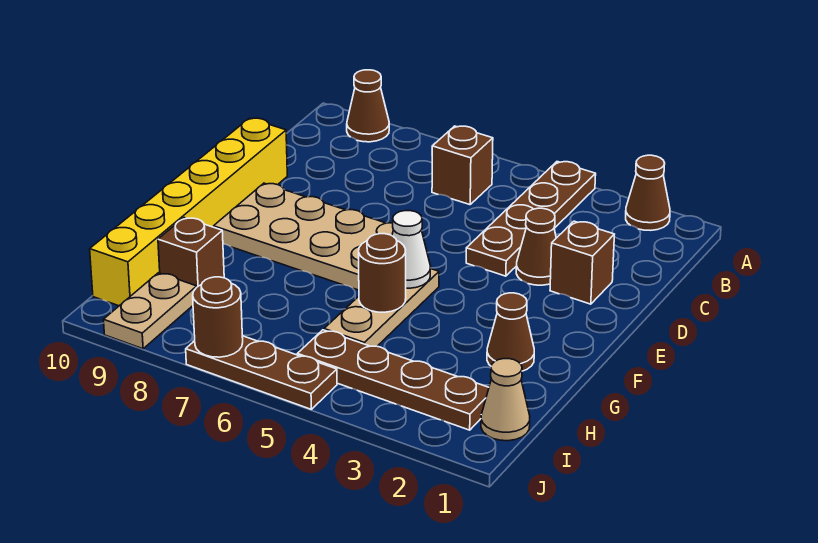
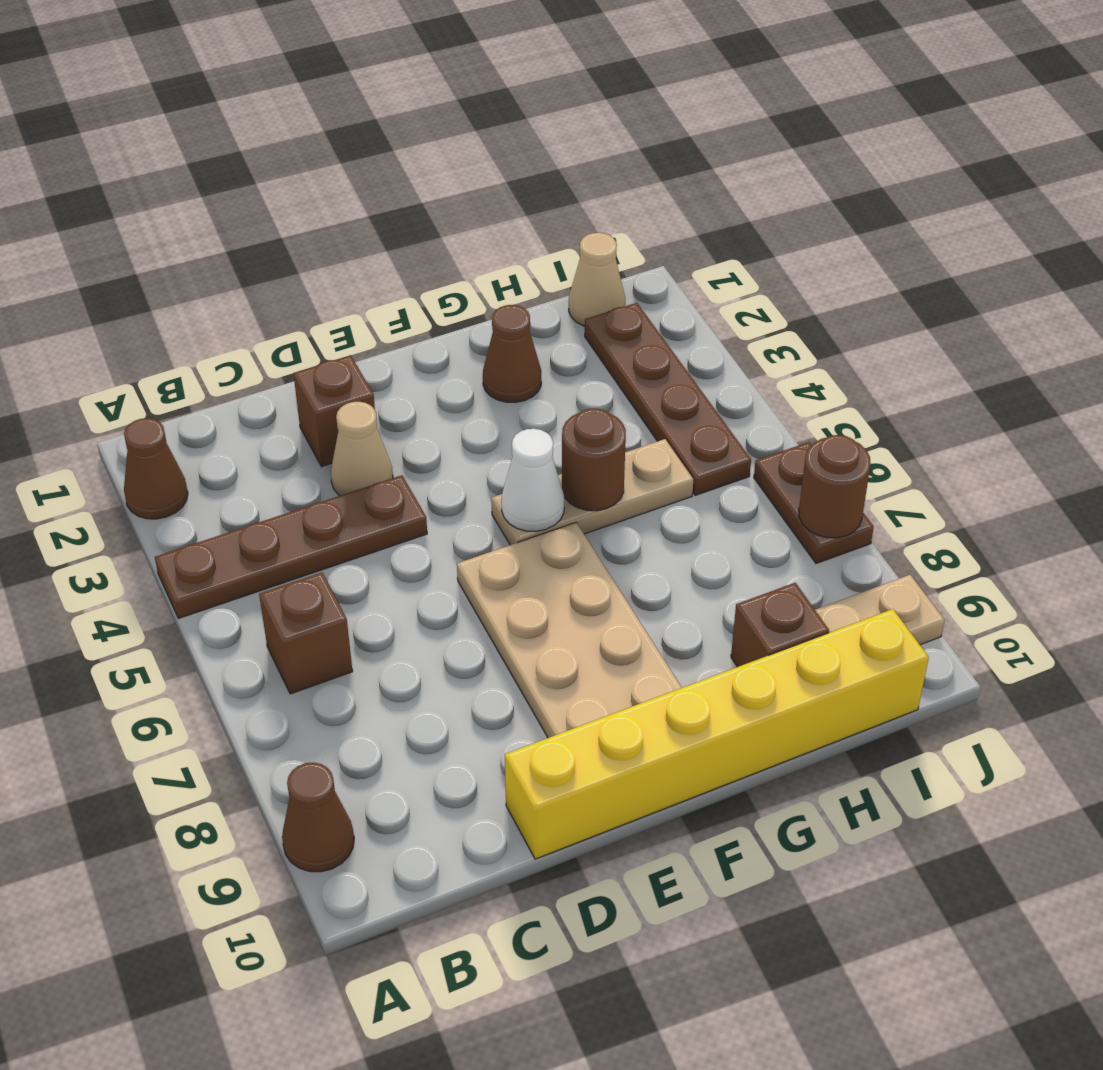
brown 1x1 cone [516,208,556,285] -> tan 1x1 cone [331,402,393,496]
brown 1x3 plate [186,336,337,409] -> brown 1x2 plate [754,442,874,563]

